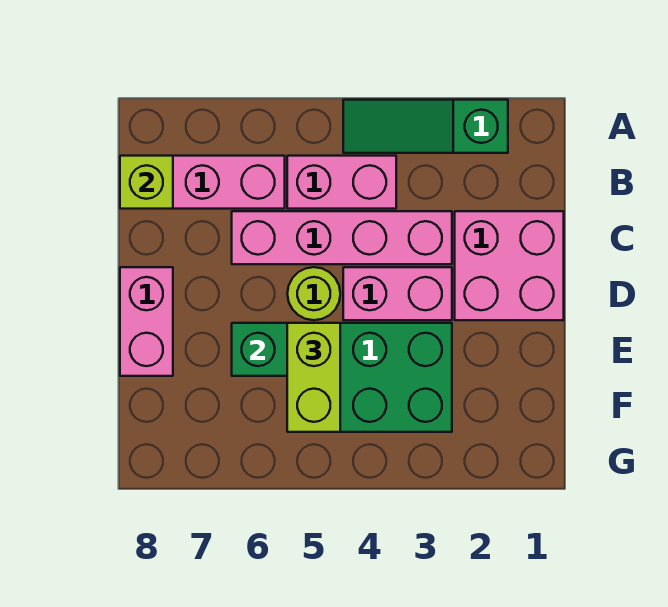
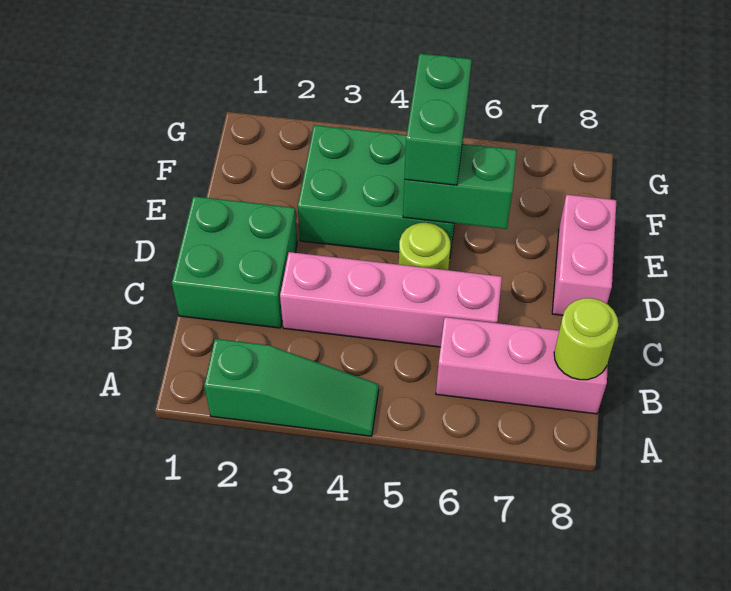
pink 1x2 brick [287,156,396,209] -> none
lime 1x1 brick [120,156,173,209] -> lime 1x1 round brick [554,298,619,380]
pink 2x2 brick [455,211,564,320] -> green 2x2 brick [172,196,297,328]
pink 1x2 brick [343,267,452,320] -> none
lime 1x2 brick [287,323,340,432] -> green 1x2 brick [405,54,472,185]

